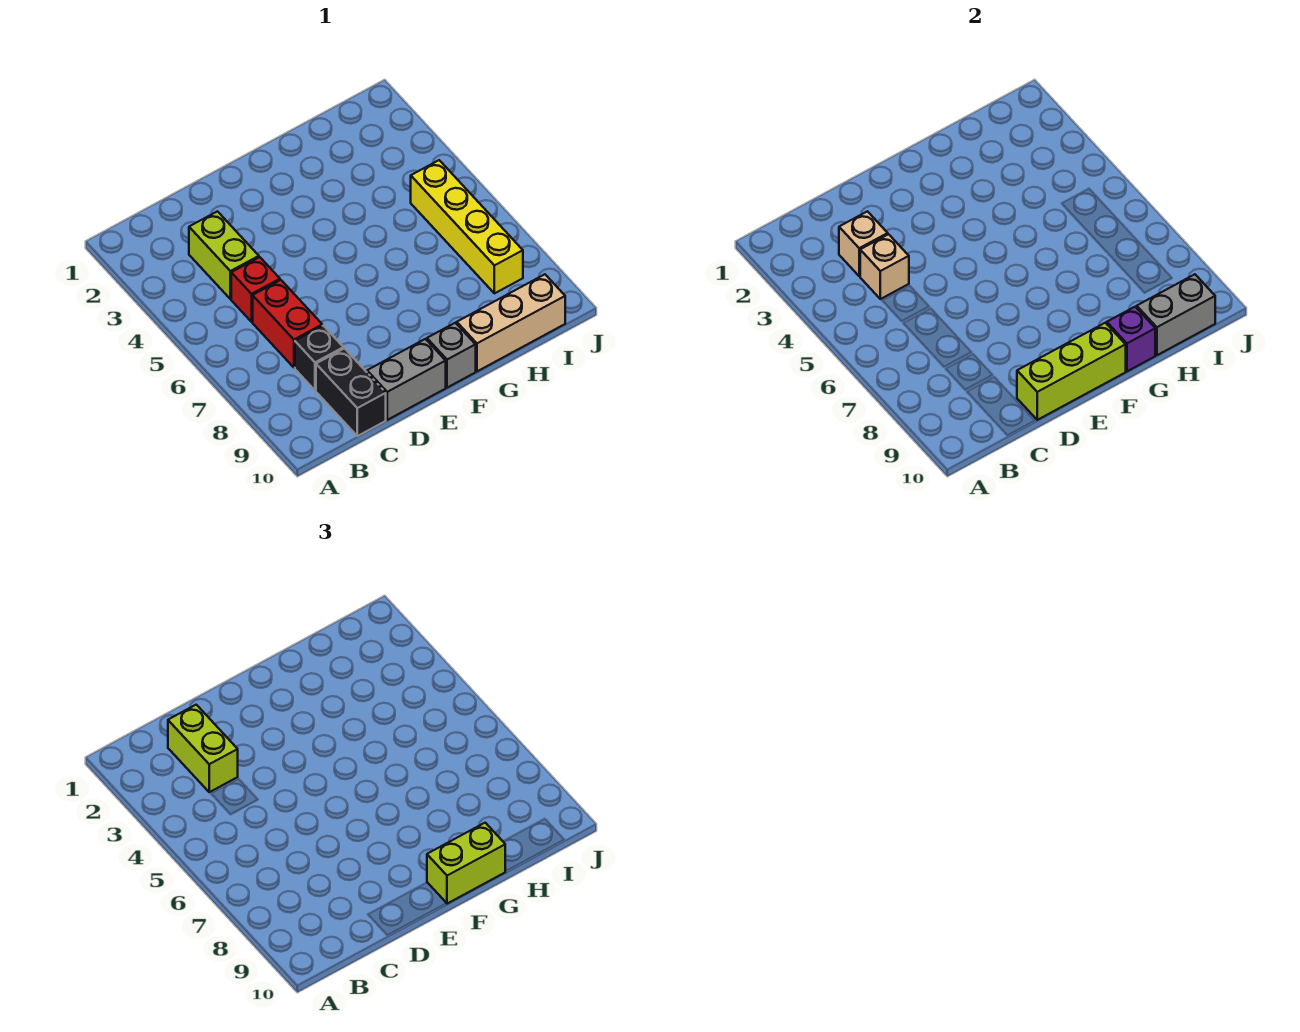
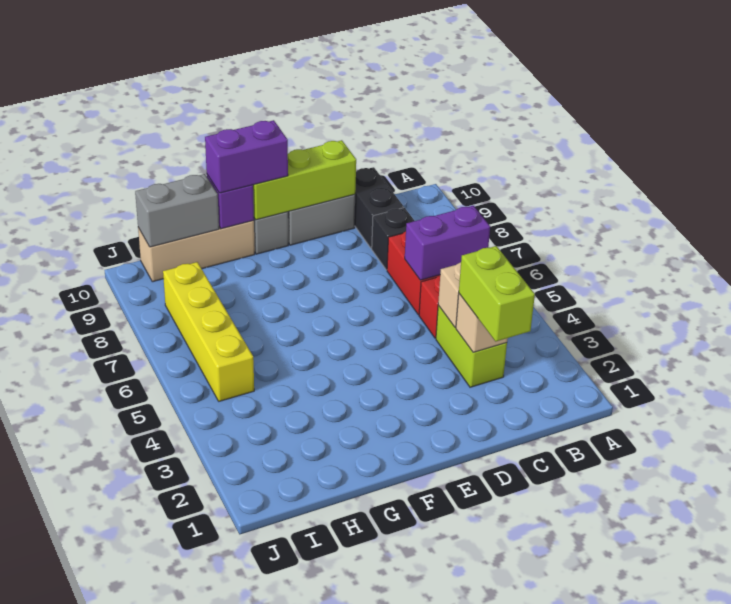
none -> purple 1x2 brick [405,206,490,280]
lime 1x2 brick [427,823,505,904] -> purple 1x2 brick [205,120,288,193]

